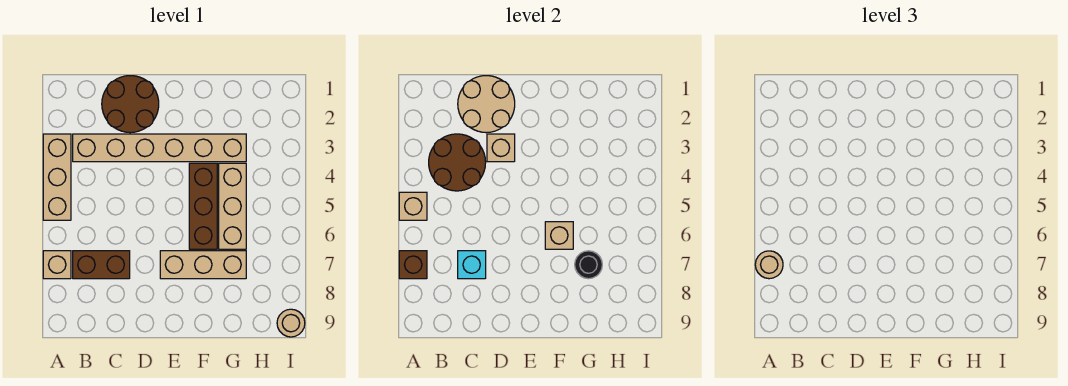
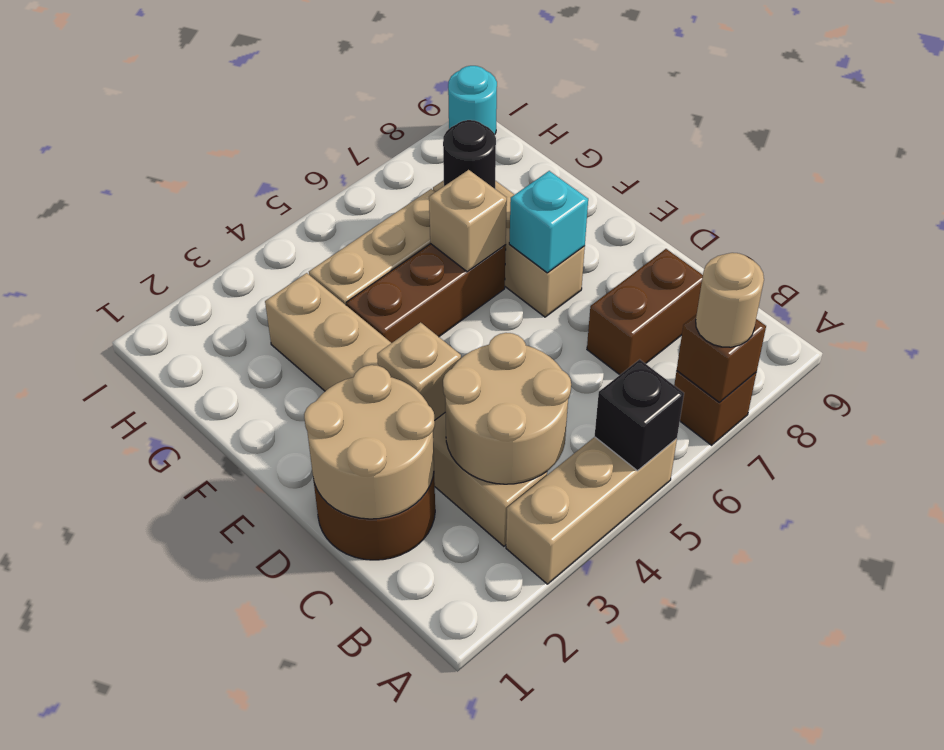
tan 1x1 brick [399,192,427,220] -> black 1x1 brick [595,359,684,471]
tan 1x1 brick [43,251,71,279] -> brown 1x1 brick [674,371,756,445]
brown 2x2 round brick [429,134,486,191] -> tan 2x2 round brick [443,333,571,484]
brown 1x2 brick [73,251,130,279] -> brown 1x2 brick turned to [587,249,703,375]
cyan 1x1 brick [458,251,486,279] -> cyan 1x1 brick moved to [509,171,588,273]
tan 1x1 round brick [277,309,305,337] -> cyan 1x1 round brick [448,66,497,135]

